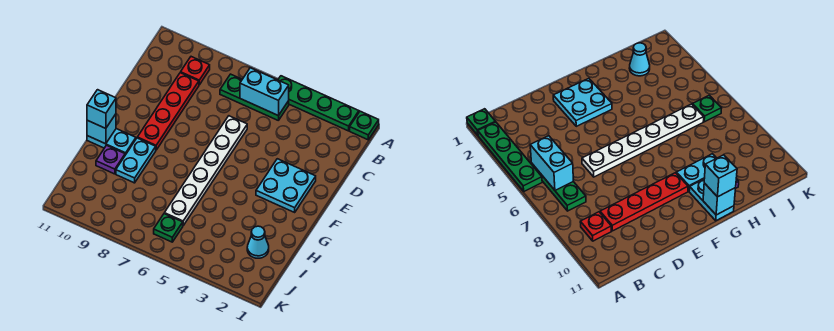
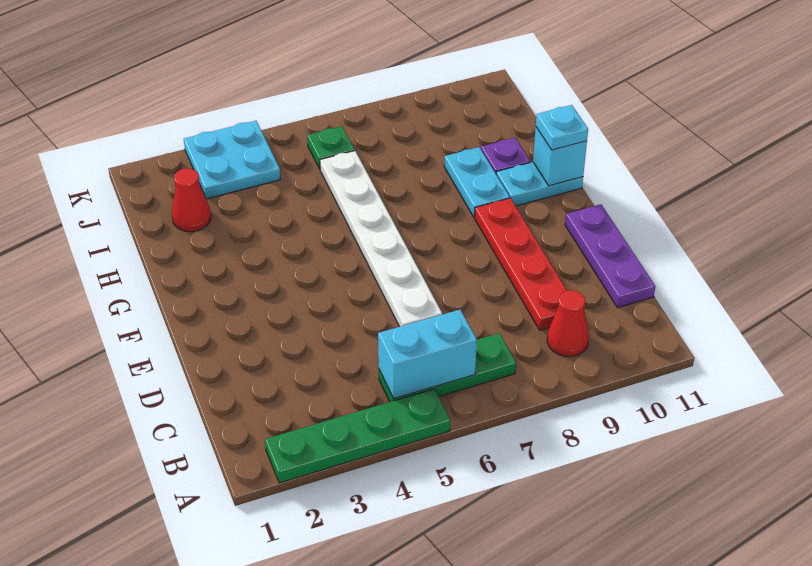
green 1x1 plate [350,111,379,140] -> none
red 1x1 plate [181,57,210,85] -> red 1x1 cone [547,290,589,357]
none -> purple 1x3 plate [565,204,655,308]
cyan 2x2 plate [256,159,316,212] -> cyan 2x2 plate moved to [184,121,281,199]
cyan 1x1 brick [87,90,116,129] -> cyan 1x1 plate [536,105,588,150]
cyan 1x1 cone [247,226,269,258] -> red 1x1 cone [172,168,211,232]

